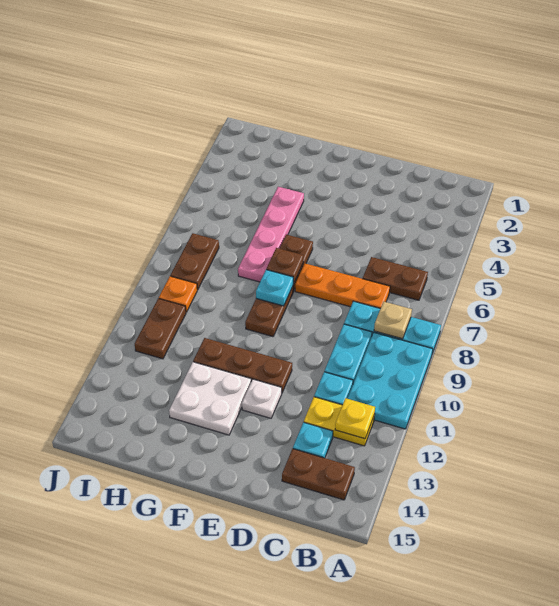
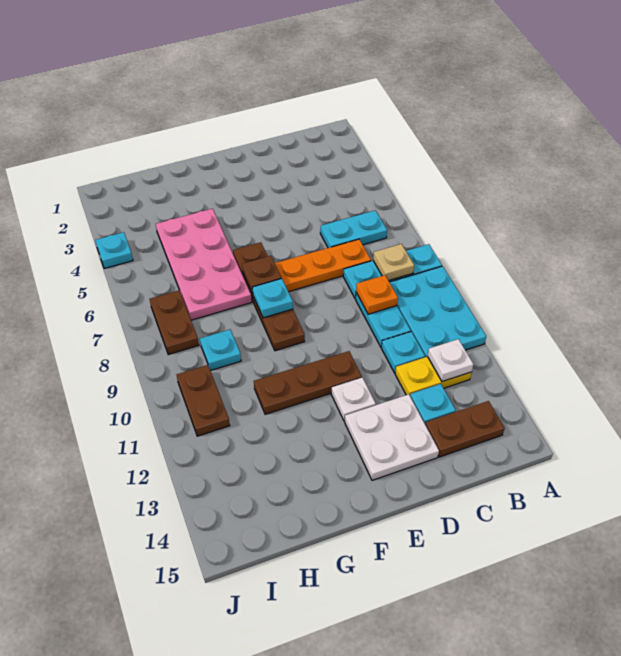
brown 1x2 plate [363,257,428,300] -> cyan 1x2 plate [320,210,387,248]
yellow 1x1 plate [335,398,375,439] -> white 1x1 plate [427,339,474,382]
white 2x2 plate [169,362,251,435] -> white 2x2 plate moved to [345,394,439,480]
pink 1x4 plate [238,187,304,282] -> pink 2x4 plate [156,209,252,320]
none -> cyan 1x1 plate [200,330,241,371]
orange 1x1 plate [159,276,197,312] -> orange 1x1 plate moved to [356,275,398,314]
none -> cyan 1x1 plate [95,232,133,269]

